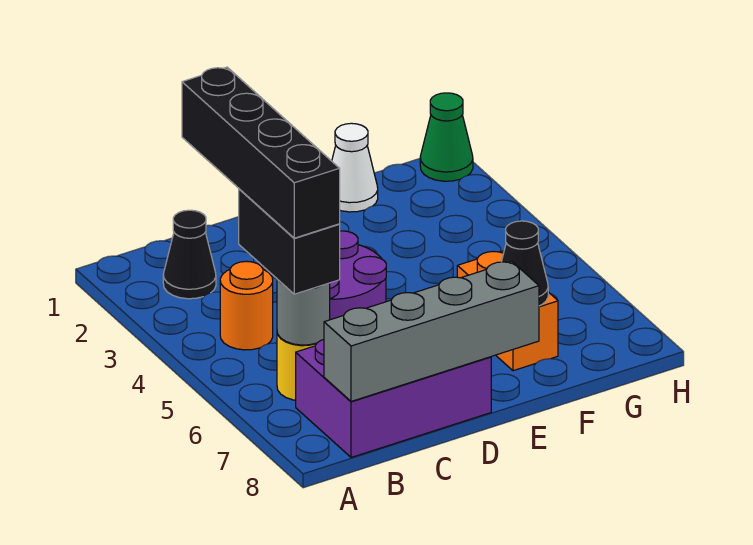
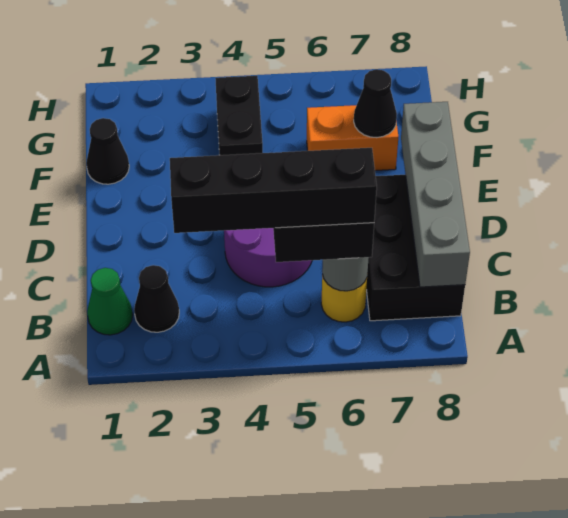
orange 1x1 round brick [220,261,273,350] -> none
purple 2x3 brick [296,340,491,457] -> black 2x3 brick [366,175,465,321]
white 1x1 cone [332,123,378,212] -> black 1x1 cone [86,118,129,184]
none -> black 1x2 brick [215,76,263,155]
green 1x1 cone [420,93,473,181] -> green 1x1 cone moved to [87,268,133,335]

